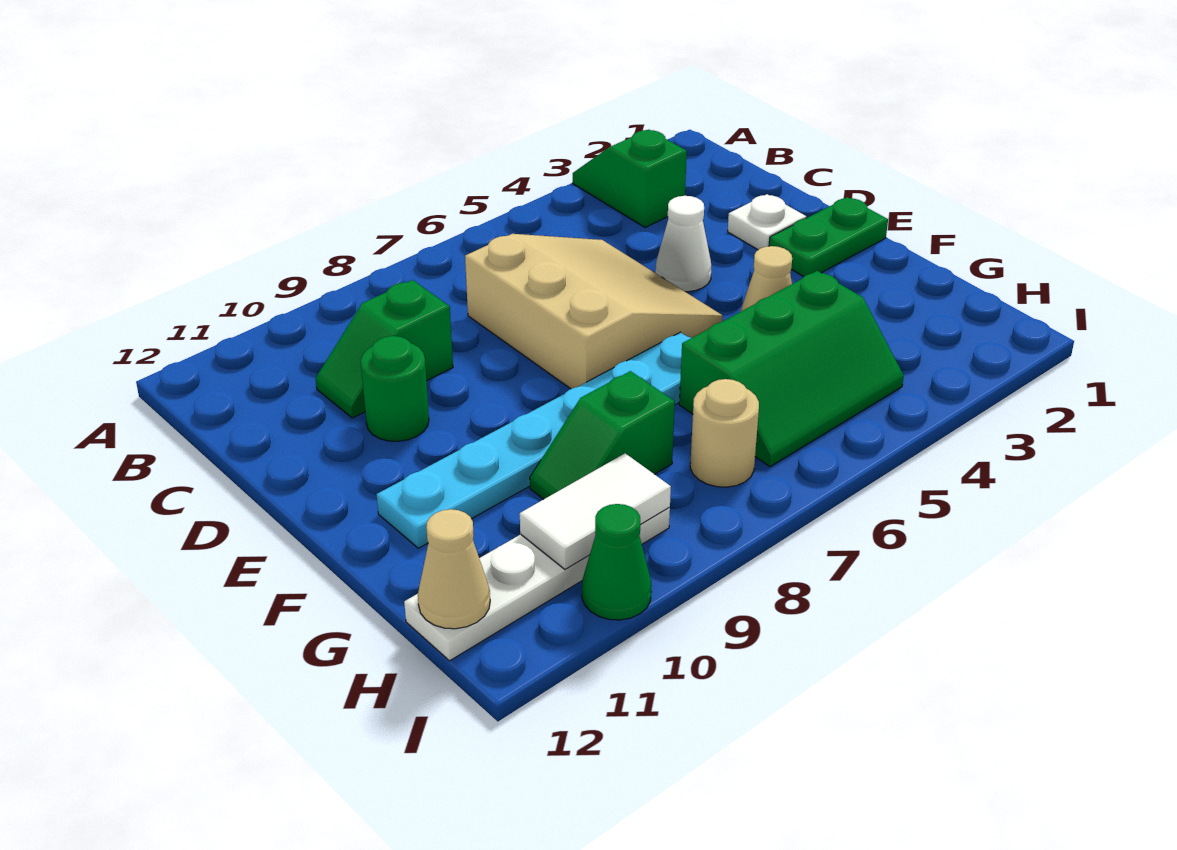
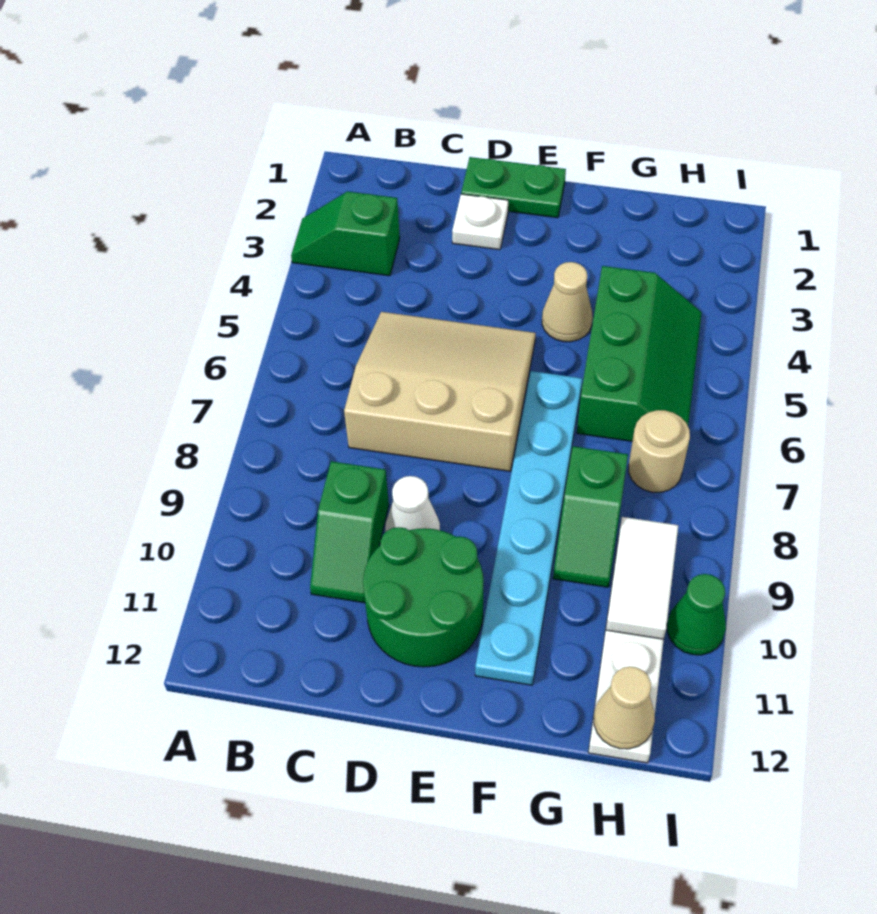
white 1x1 cone [655,196,711,292] -> white 1x1 cone moved to [385,476,440,532]
green 1x1 round brick [361,336,429,441] -> green 2x2 round brick [363,527,483,667]
green 1x2 plate [769,197,888,277] -> green 1x2 plate turned to [461,157,566,218]

